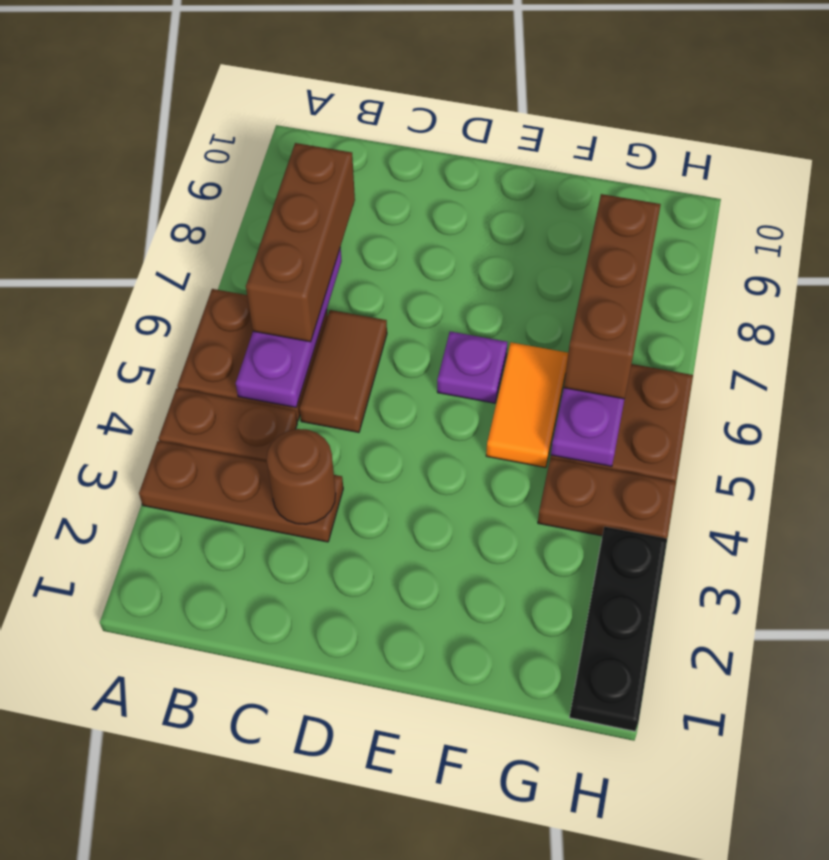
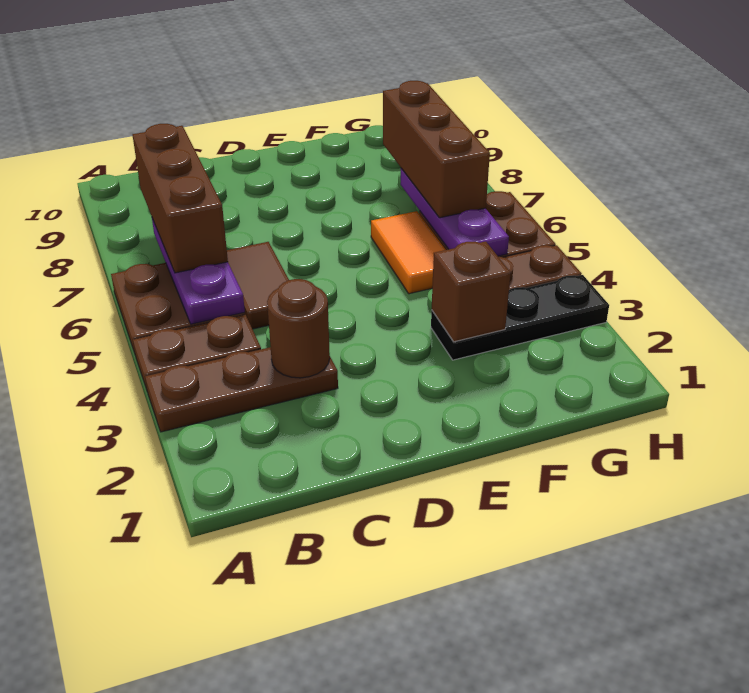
purple 1x1 plate [437,332,507,403] -> none
none -> brown 1x1 brick [432,241,511,342]
black 1x3 plate [569,527,667,731] -> black 1x3 plate turned to [431,275,609,360]

